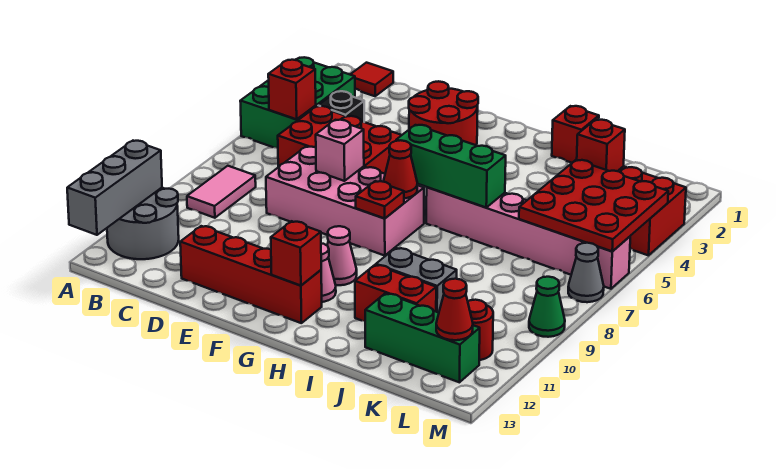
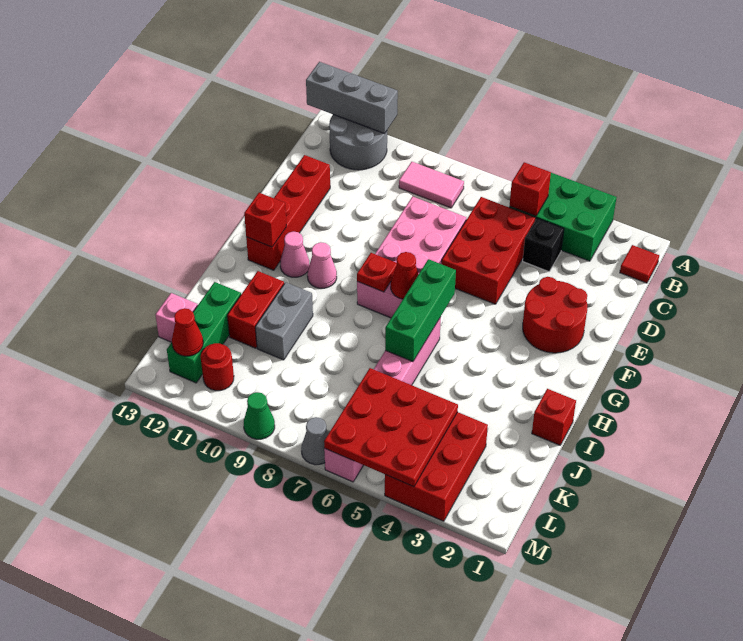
pink 1x1 brick [316,120,364,181] -> pink 1x1 brick moved to [156,293,197,342]
red 1x1 brick [577,120,625,171] -> none

